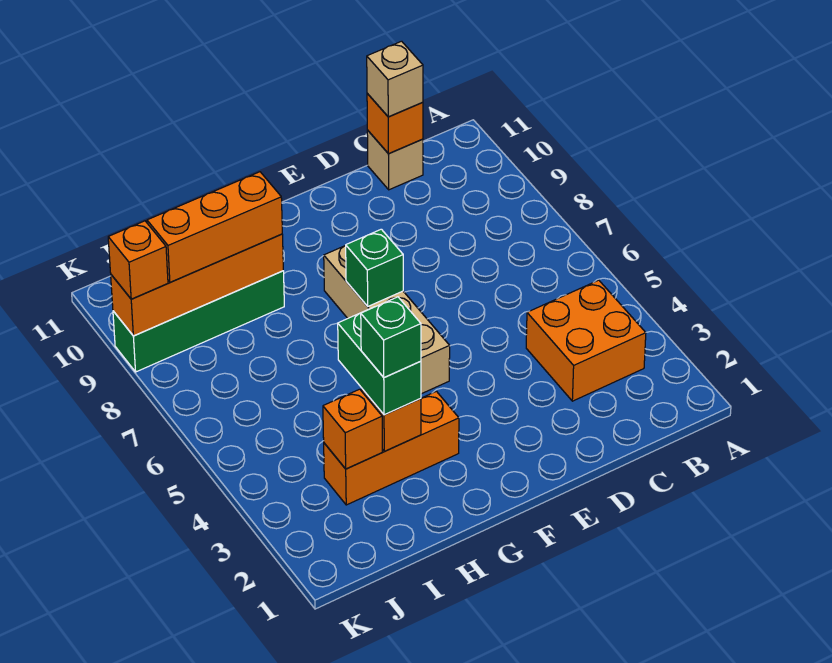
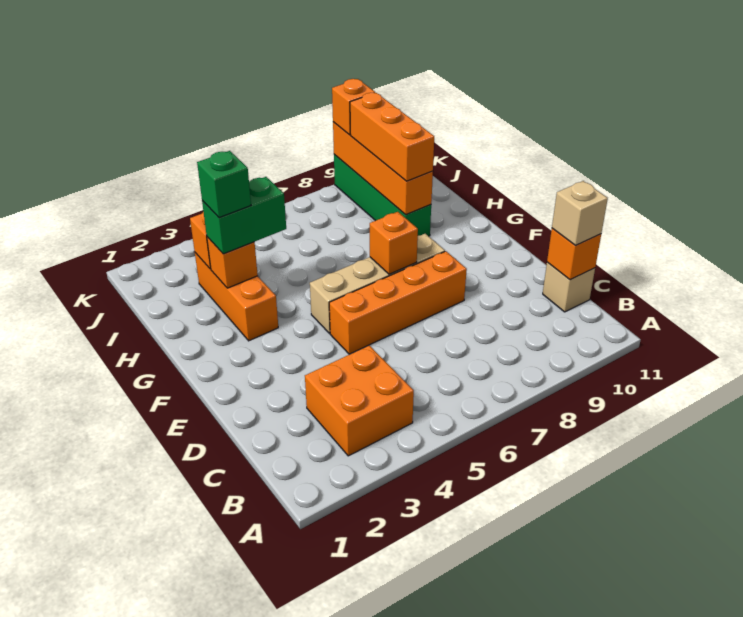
none -> orange 1x4 brick [329,251,467,354]
green 1x1 brick [346,229,403,306] -> orange 1x1 brick [370,212,418,274]

